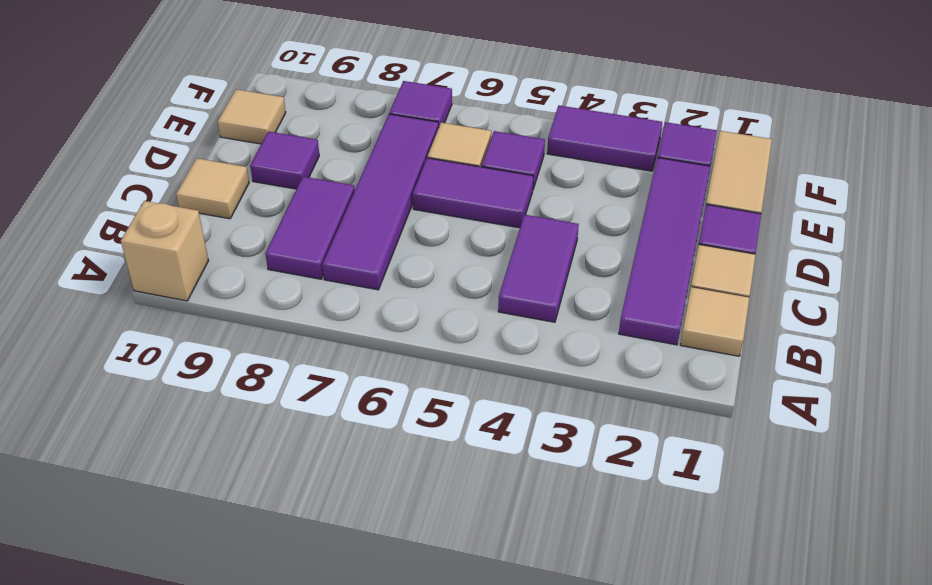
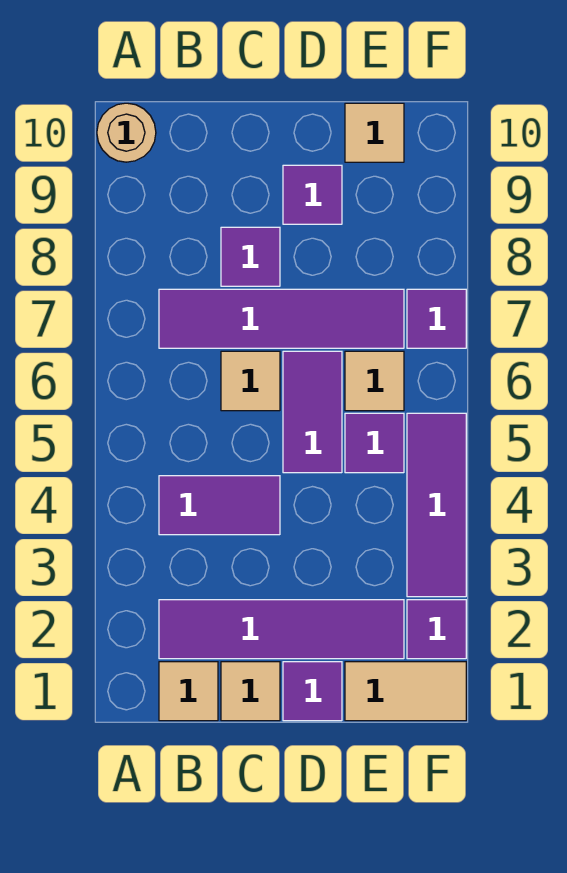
tan 1x1 brick [121,201,209,301] -> tan 1x1 round brick [97,103,156,162]
purple 1x2 tile [265,177,355,279] -> purple 1x1 tile [221,227,280,286]
tan 1x1 tile [176,158,249,219] -> tan 1x1 tile moved to [221,351,280,411]
purple 1x2 tile [547,105,662,171] -> purple 1x3 tile [407,413,466,597]

